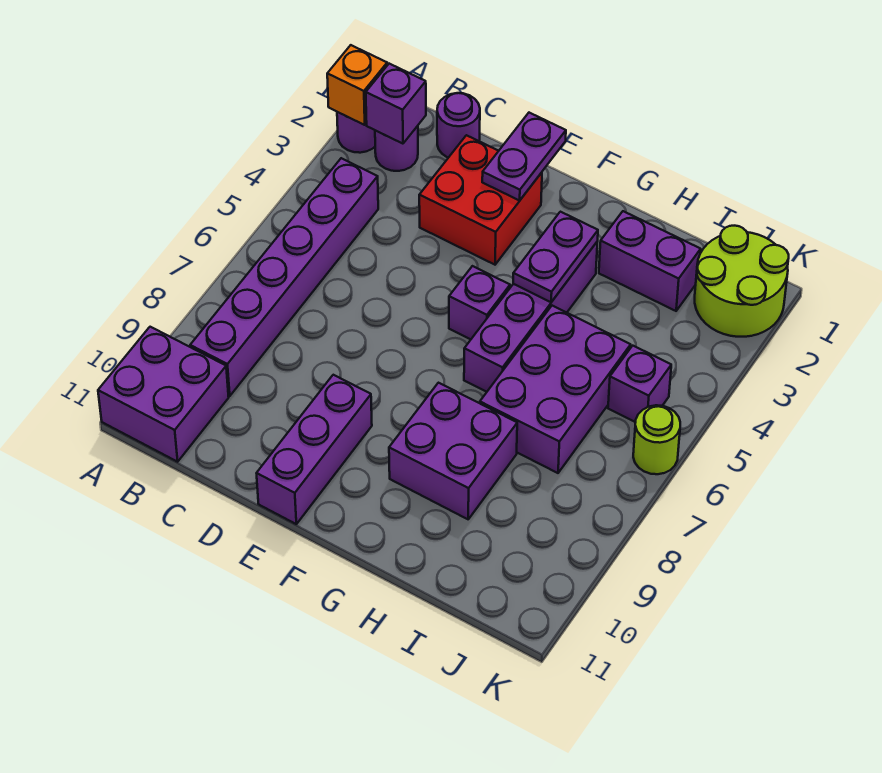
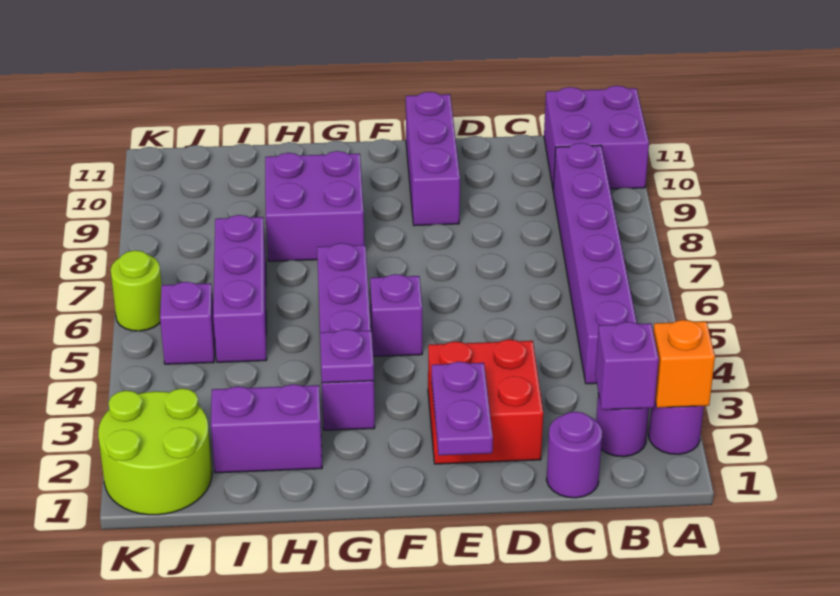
purple 1x2 plate [513,212,598,302] -> purple 1x1 plate [320,329,374,383]
purple 2x3 brick [480,306,631,473] -> purple 1x3 brick [213,215,267,362]

